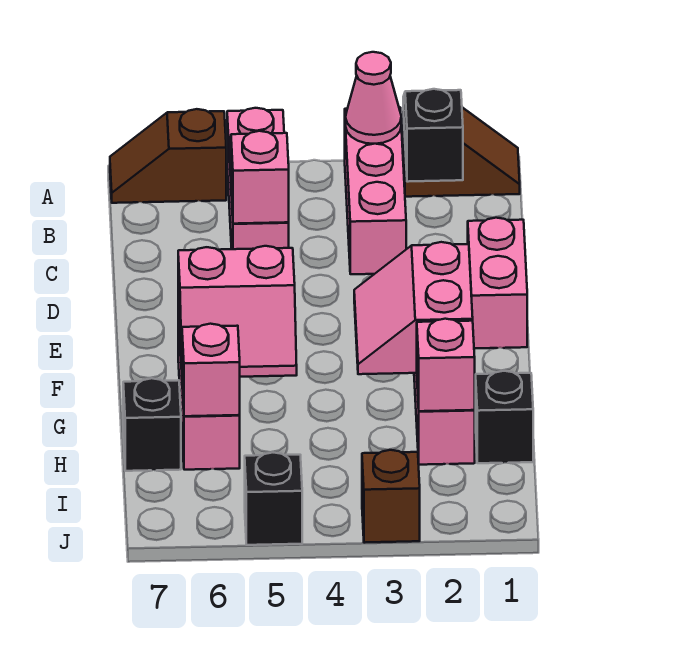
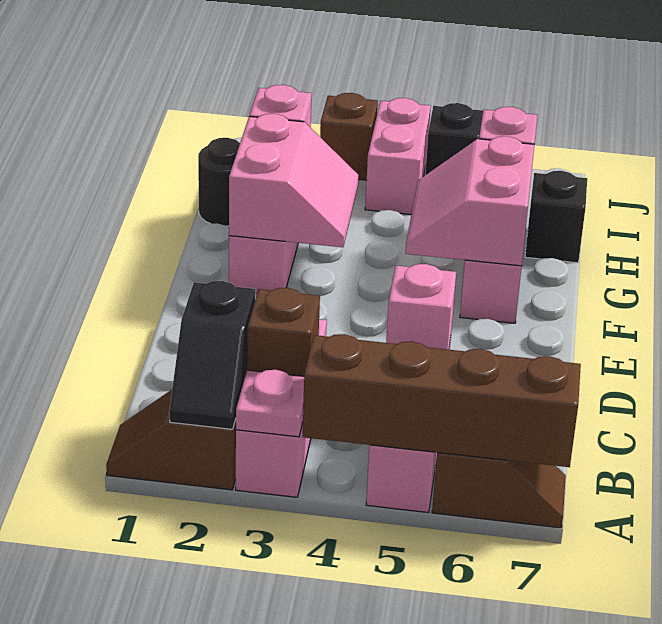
pink 1x1 cone [346,52,401,144] -> pink 1x1 plate [236,370,304,437]
none -> brown 1x4 brick [303,334,581,467]
none -> brown 1x1 brick [247,288,320,376]
pink 1x2 brick [468,218,527,348] -> pink 1x2 brick moved to [365,98,431,214]
pink 2x2 slope [178,246,297,377] -> pink 2x2 slope turned to [405,136,534,266]
black 1x1 brick [476,371,533,463] -> black 1x1 round brick [198,138,240,226]

